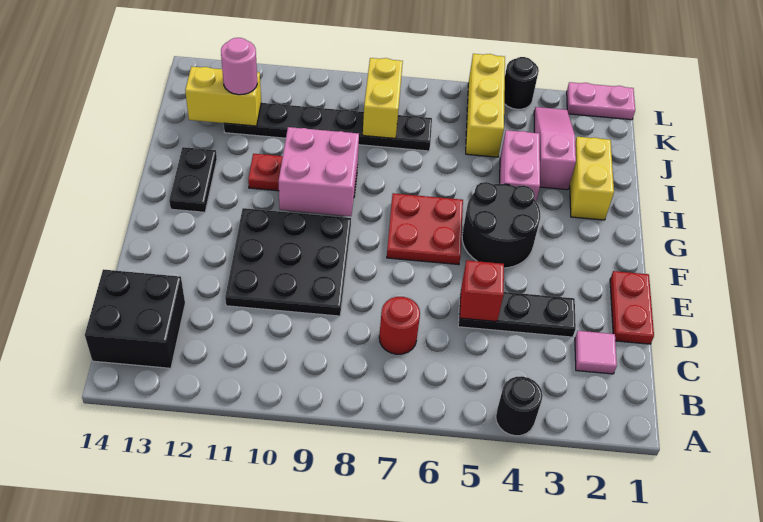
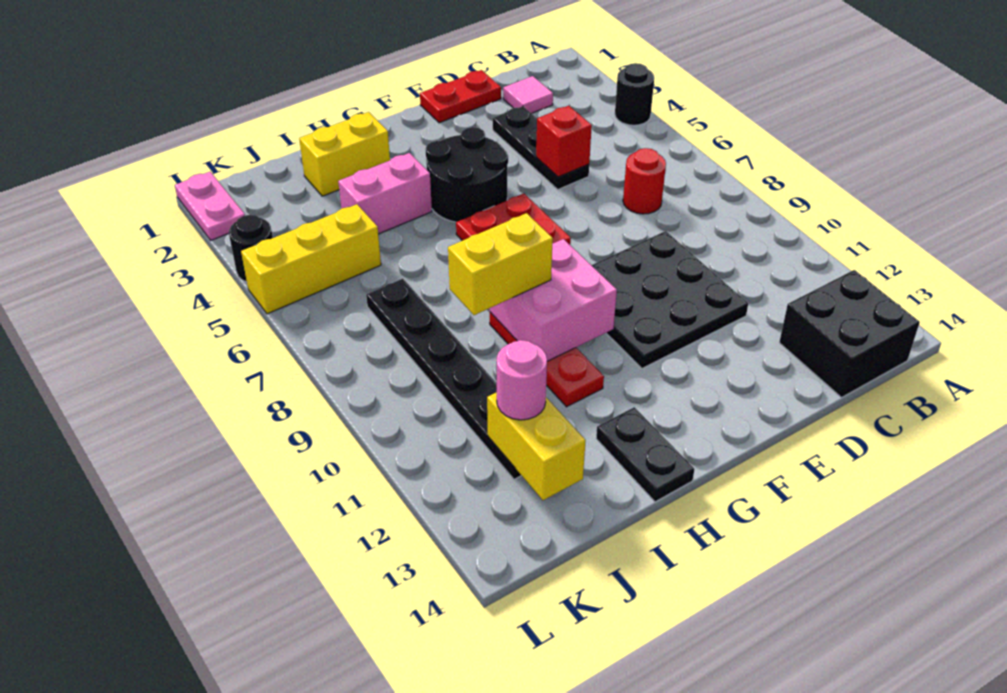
black 1x2 plate [169,147,217,212] -> black 1x2 plate turned to [596,407,695,502]
pink 1x3 slope [534,107,576,190] -> none
yellow 1x2 brick [363,58,403,138] -> yellow 1x2 brick moved to [448,213,553,315]

